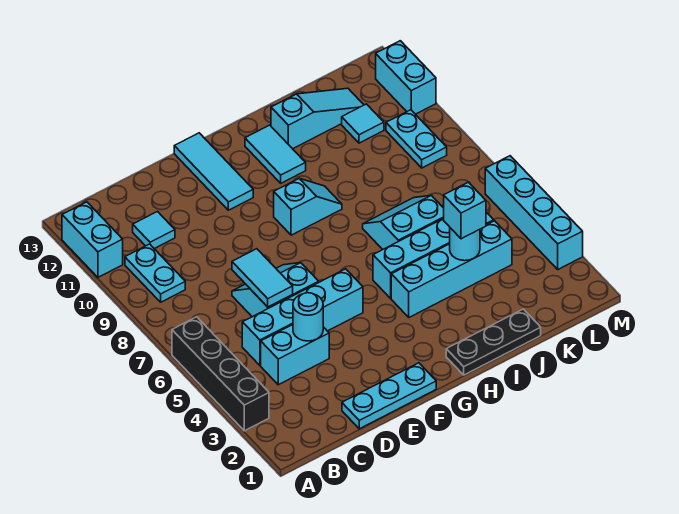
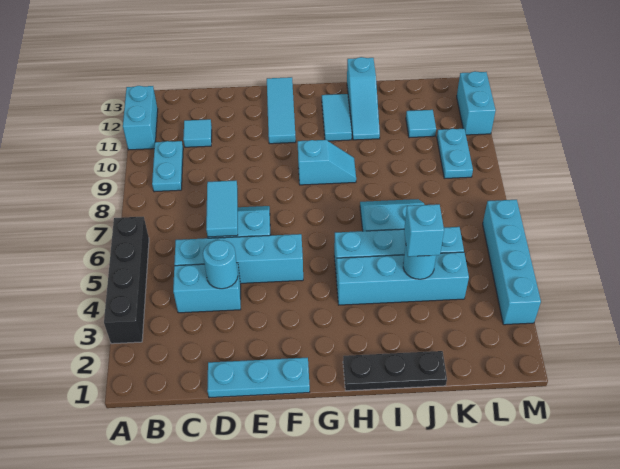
cyan 1x3 slope [271,88,364,149] -> cyan 1x3 slope turned to [347,57,380,140]

